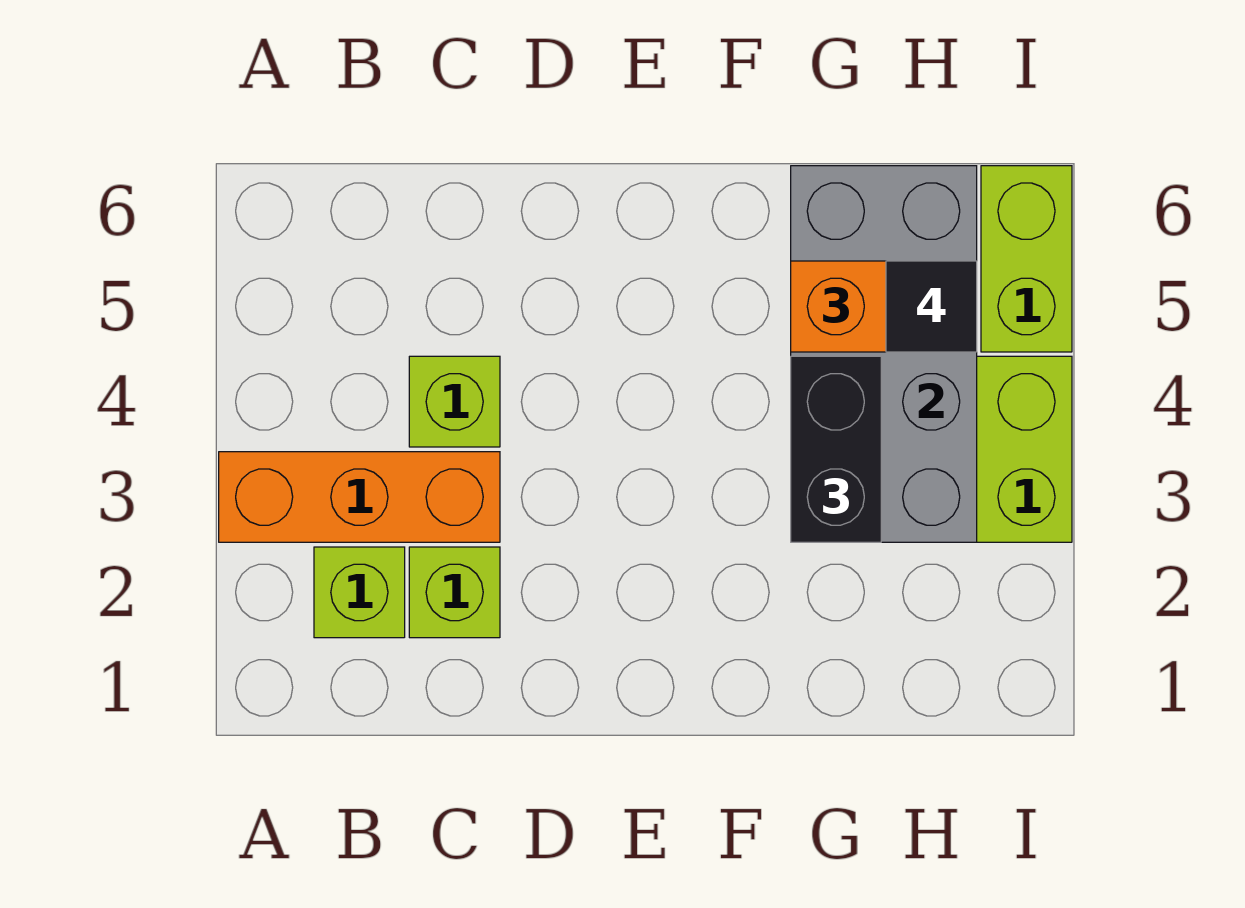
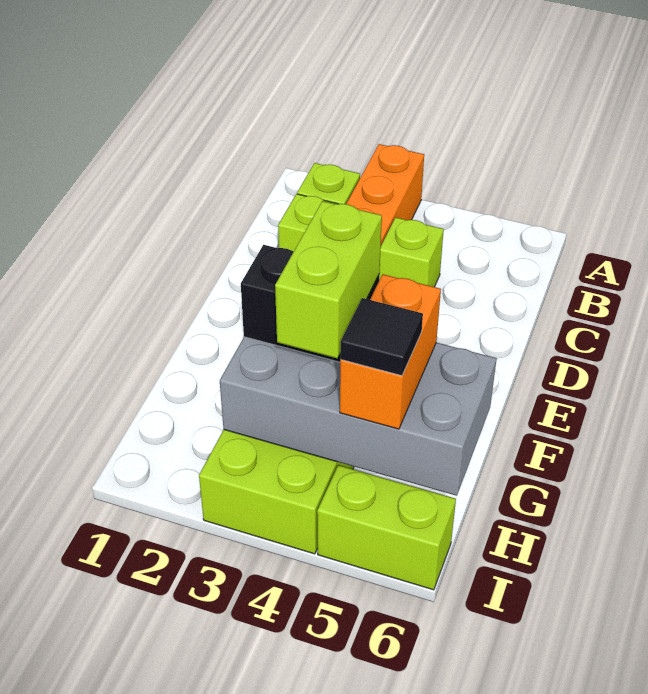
none -> lime 1x2 brick [275,201,382,358]

